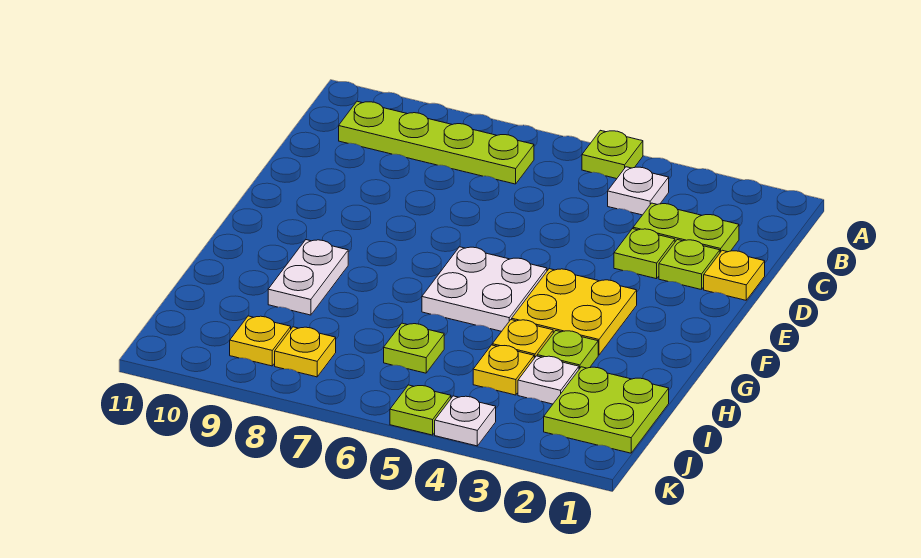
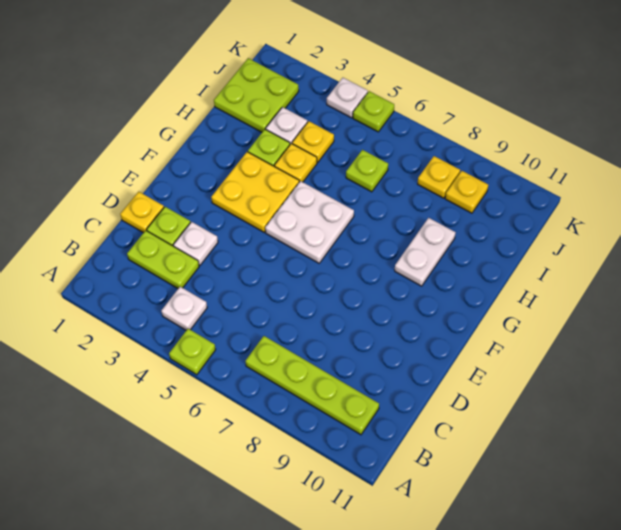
lime 1x1 plate [614,229,675,279] -> white 1x1 plate [173,222,218,265]

